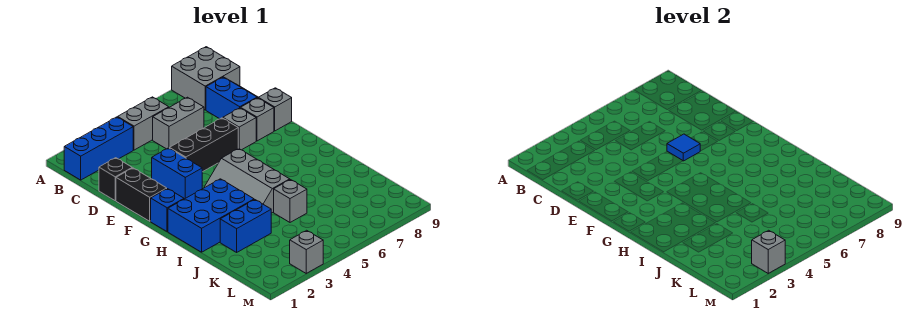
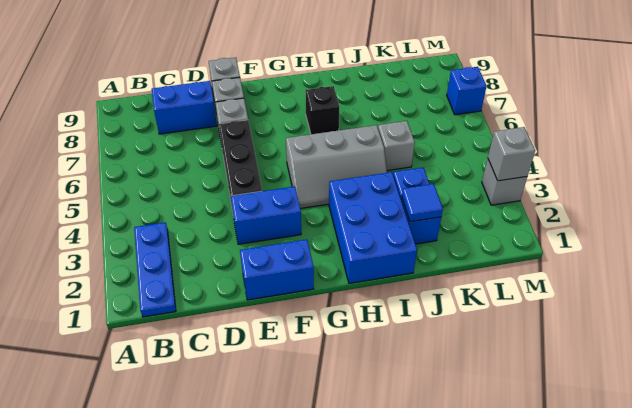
grey 2x2 brick [172,47,240,110] -> none
blue 1x3 brick [64,117,133,180] -> blue 1x3 plate [134,222,176,317]
grey 1x2 brick [118,97,169,150] -> none
grey 1x2 brick [153,97,204,149] -> none
black 1x1 brick [99,158,132,201] -> black 1x1 brick moved to [305,86,339,134]
black 1x2 brick [116,168,167,221] -> blue 1x2 brick [240,239,314,300]
blue 1x1 tile [667,134,700,161] -> blue 1x1 tile moved to [402,184,443,222]
blue 1x1 brick [151,189,184,232] -> blue 1x1 brick moved to [447,67,487,115]

